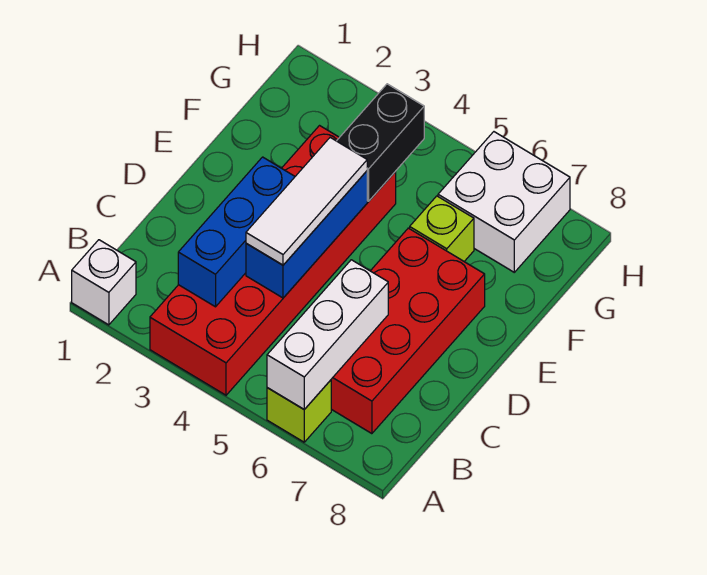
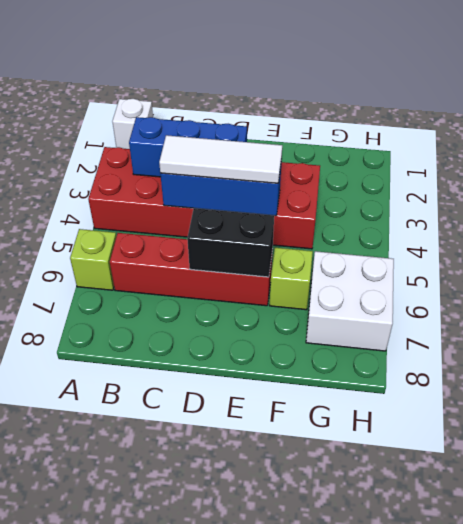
white 1x3 brick [267,260,388,409] -> none
red 2x4 brick [331,228,485,434] -> red 1x4 brick [110,233,273,306]
black 1x2 brick [337,84,424,201] -> black 1x2 brick moved to [187,208,274,277]

